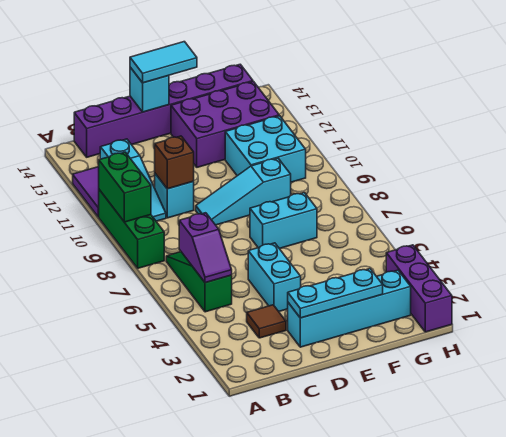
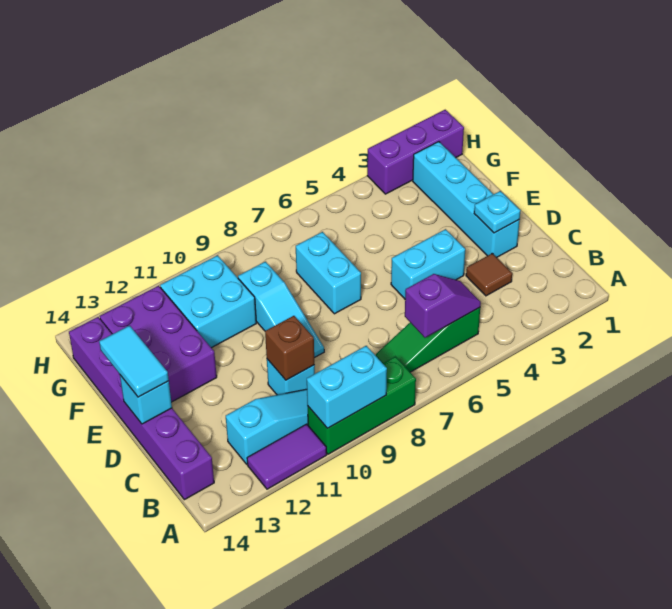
green 1x2 brick [99,152,151,222] -> cyan 1x2 brick [307,346,387,428]
cyan 1x3 plate [288,269,383,318] -> cyan 1x1 plate [474,191,520,233]

